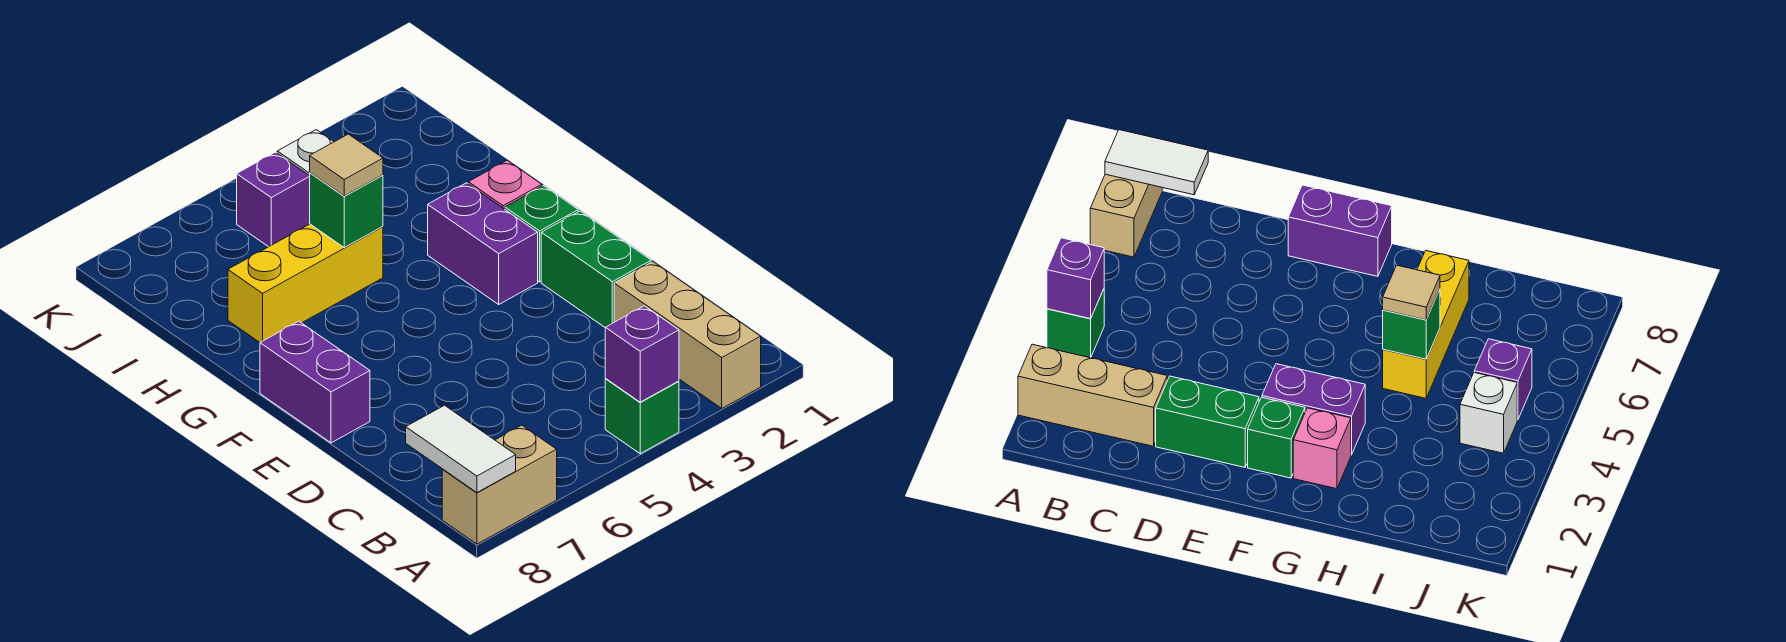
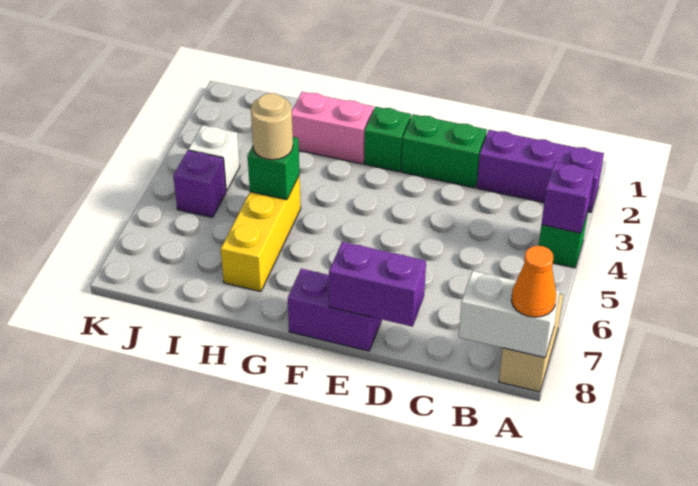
tan 1x3 brick [614,262,761,408] -> purple 1x3 brick [477,130,604,212]
white 1x2 tile [406,405,516,493] -> white 1x2 brick [459,271,559,358]
none -> orange 1x1 cone [511,246,556,317]
purple 1x2 brick [428,183,538,304] -> purple 1x2 brick moved to [329,242,426,327]
pink 1x1 brick [468,160,542,209] -> pink 1x2 brick [292,92,374,164]
tan 1x1 tile [310,134,383,196] -> tan 1x1 round brick [251,93,293,160]

